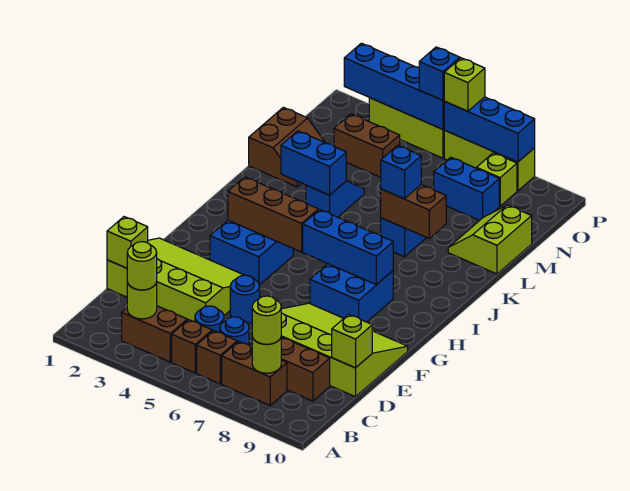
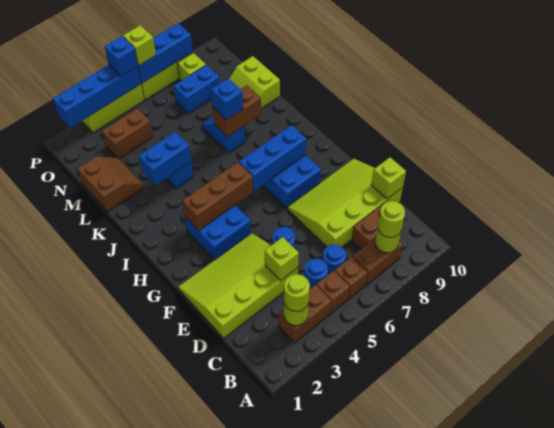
lime 1x1 brick [107,217,148,268] -> lime 1x1 brick moved to [265,237,299,281]

